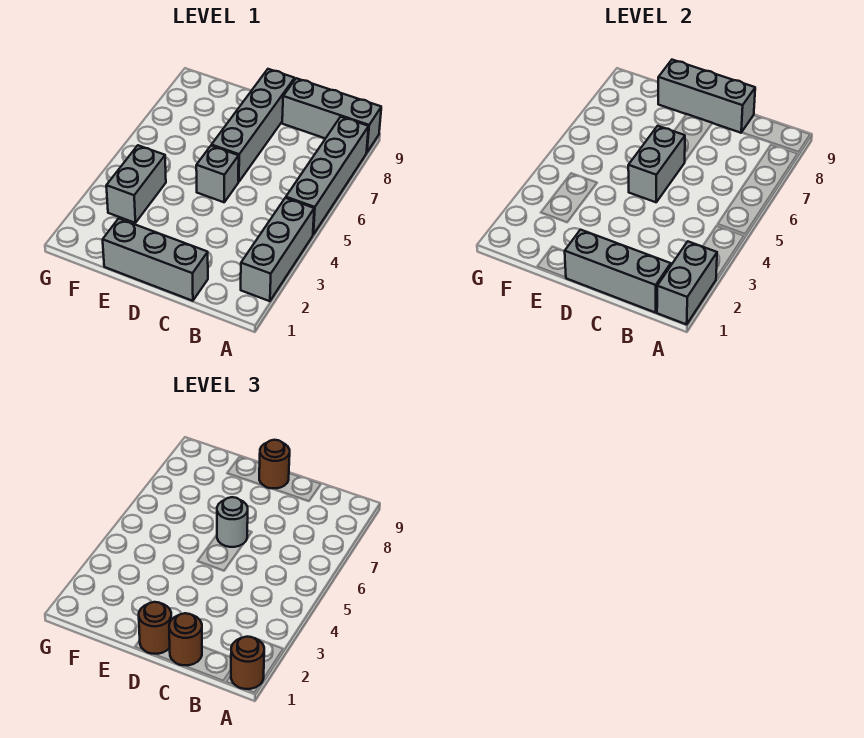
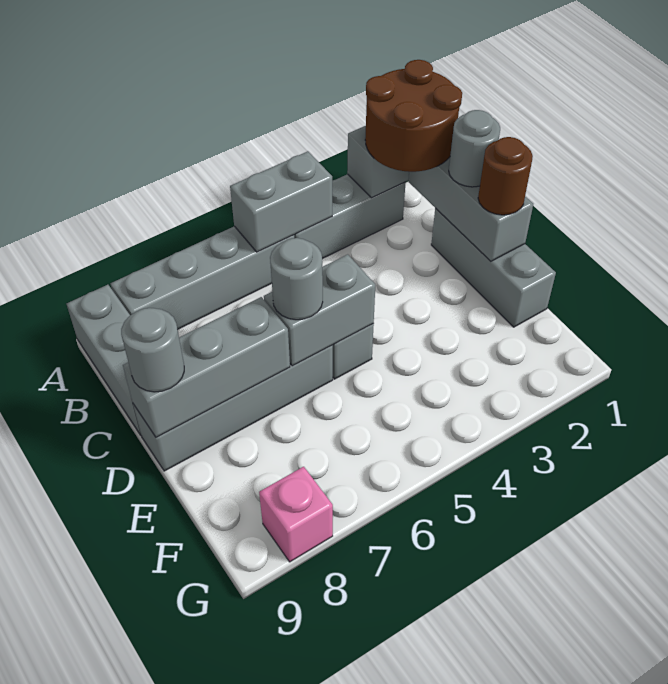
brown 1x1 round brick [231,637,264,689] -> brown 2x2 round brick [365,60,462,172]
brown 1x1 round brick [169,613,202,665] -> grey 1x1 round brick [449,110,500,187]
grey 1x3 brick [658,60,755,133] -> grey 1x3 brick turned to [123,297,290,437]
brown 1x1 round brick [259,440,290,488] -> grey 1x1 round brick [121,308,184,392]
grey 1x2 brick [106,145,166,223] -> grey 1x2 brick moved to [230,151,332,252]
none -> pink 1x1 brick [259,467,333,562]

